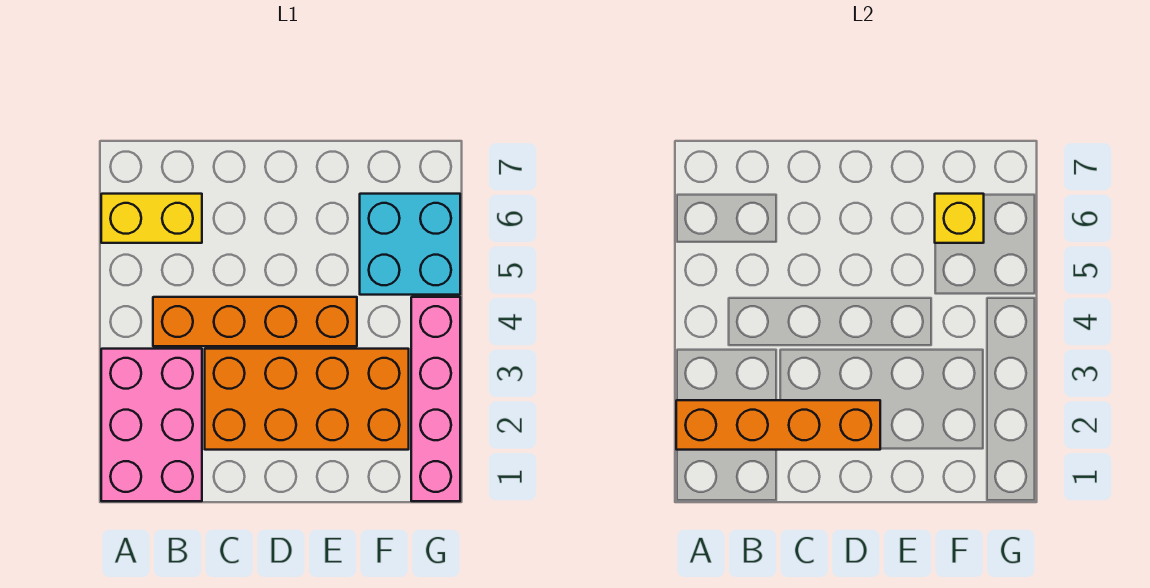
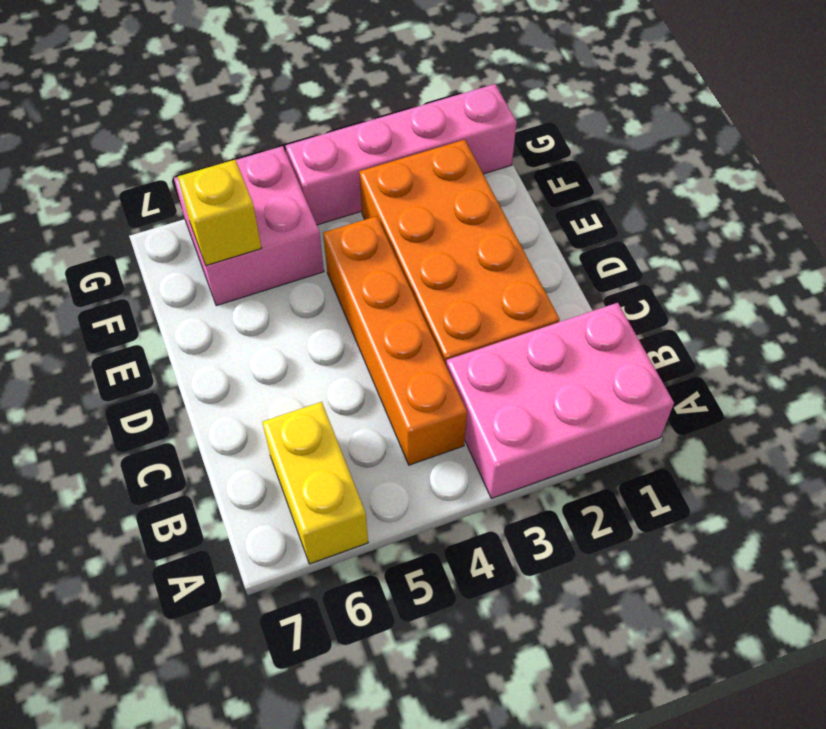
orange 1x4 brick [676,400,880,450] -> none
cyan 2x2 brick [360,194,460,295] -> pink 2x2 brick [174,146,324,306]

